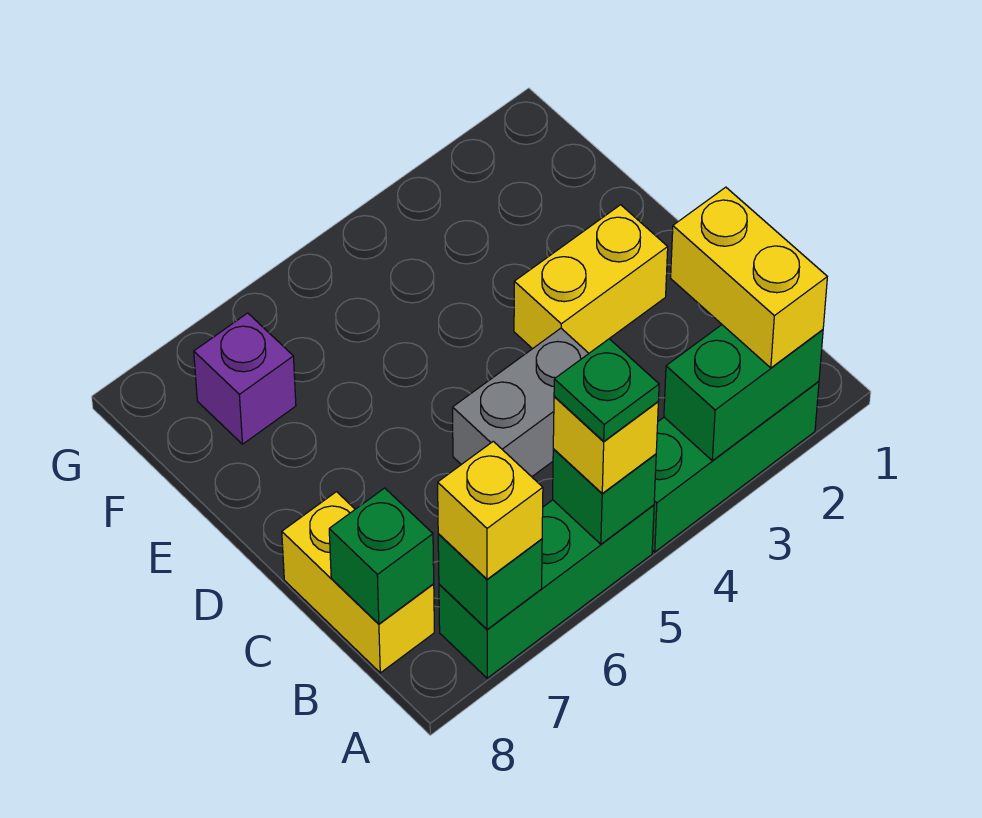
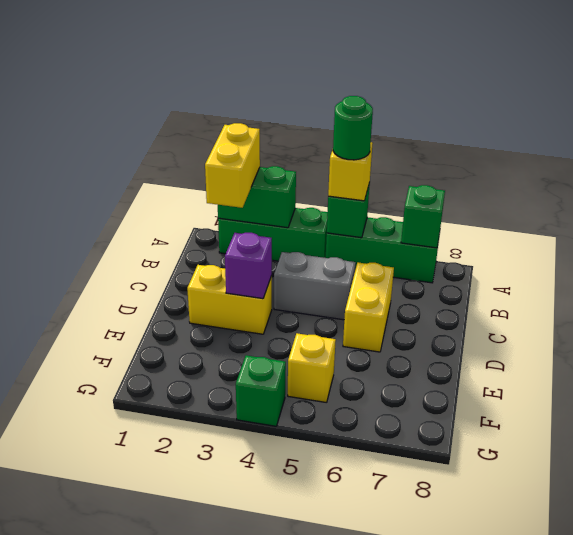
green 1x1 plate [554,339,659,441] -> green 1x1 round brick [333,96,373,160]
yellow 1x1 brick [438,441,543,579] -> yellow 1x1 brick moved to [288,333,336,403]
yellow 1x2 brick [282,492,434,673] -> yellow 1x2 brick moved to [343,262,394,352]
green 1x1 brick [329,488,434,624] -> green 1x1 brick moved to [236,355,286,426]
purple 1x1 brick [194,313,296,444] -> purple 1x1 brick moved to [225,233,272,299]

